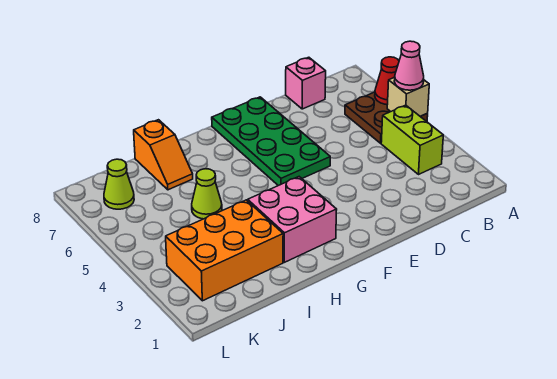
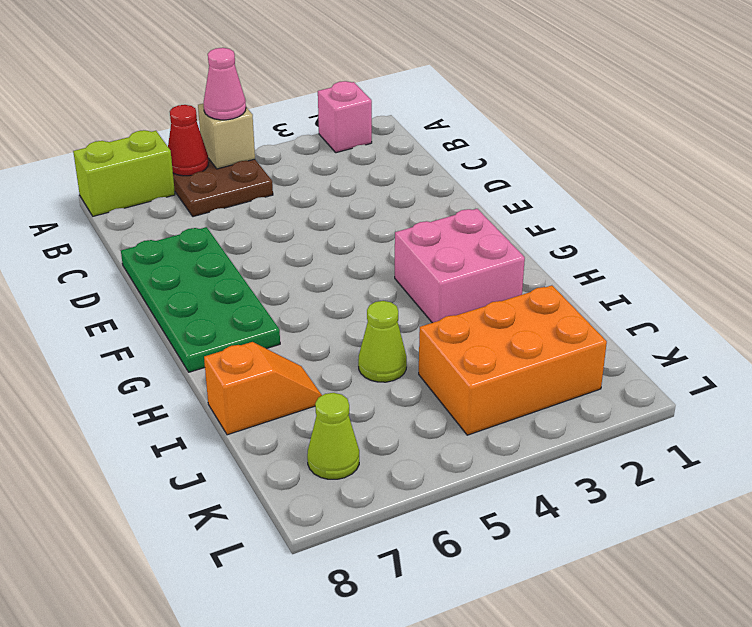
lime 1x2 brick [381,105,443,175] -> lime 1x2 brick moved to [73,130,175,216]
pink 1x1 brick [286,57,326,109] -> pink 1x1 brick moved to [318,81,372,153]
green 2x4 plate [212,97,330,186] -> green 2x4 plate turned to [121,227,280,372]
orange 2x3 brick [166,200,283,301] -> orange 2x3 brick turned to [419,285,607,435]

